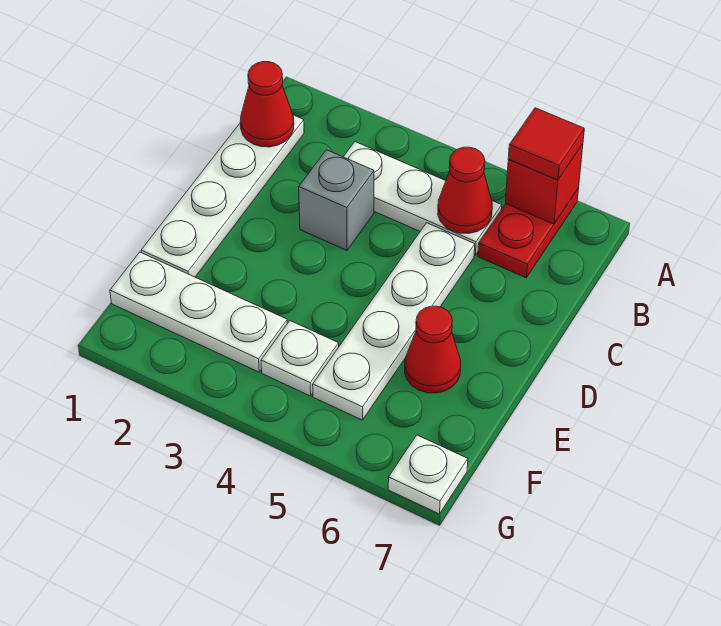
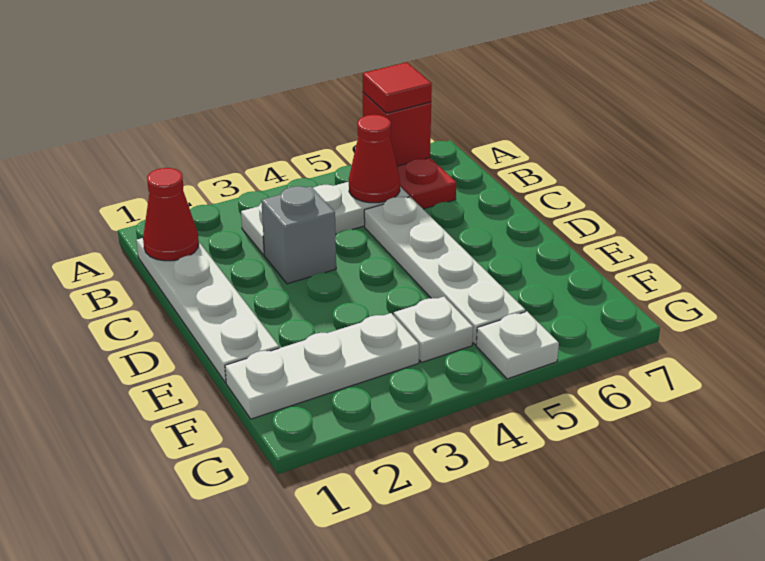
red 1x1 cone [405,306,461,393] -> none
white 1x1 plate [388,435,468,514] -> white 1x1 plate moved to [476,311,559,379]

